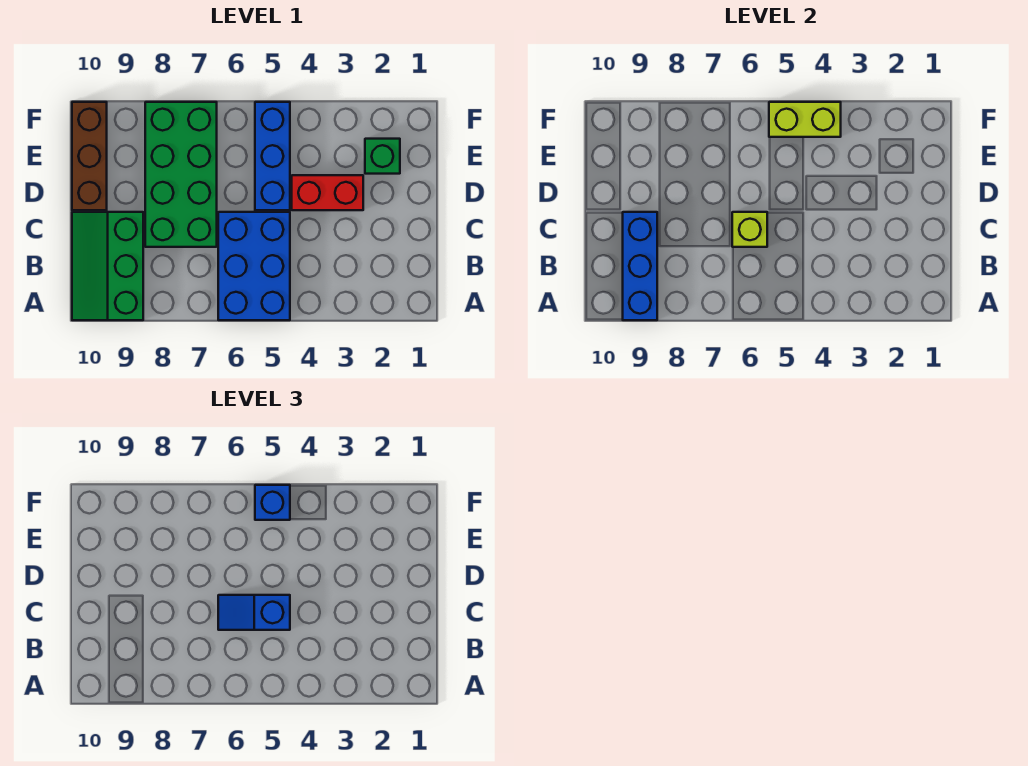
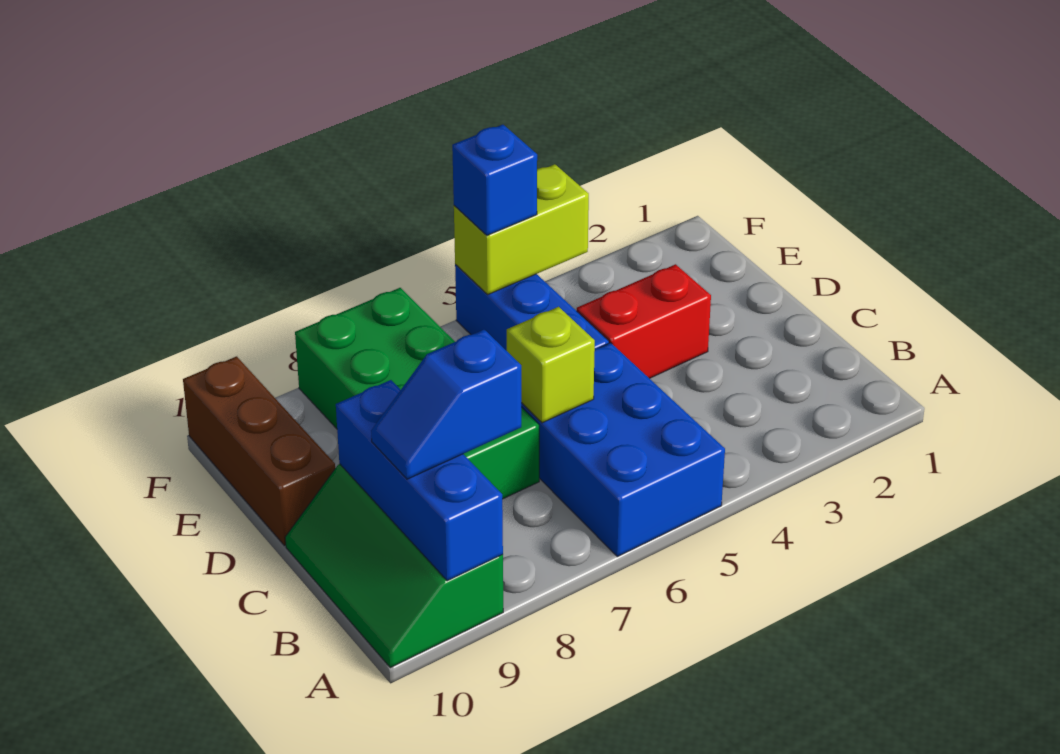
blue 1x2 slope [218,595,290,630] -> blue 1x2 slope moved to [371,330,521,479]
green 1x1 brick [365,139,400,174] -> none

